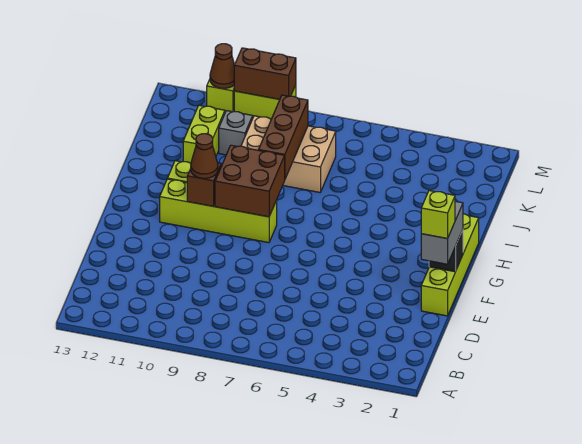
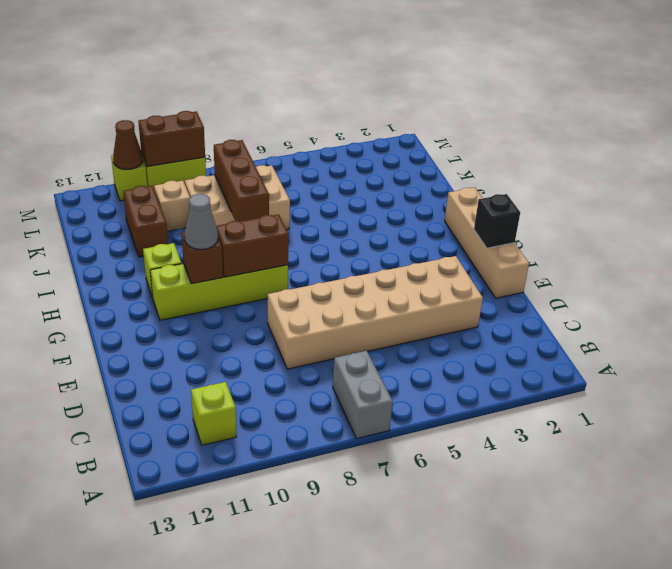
none -> tan 2x6 brick [268,256,483,369]
lime 1x4 brick [421,214,479,316] -> tan 1x4 brick [445,188,529,298]
grey 1x2 brick [421,201,463,264] -> grey 1x2 brick moved to [333,351,393,438]
lime 1x1 brick [421,191,455,239] -> lime 1x1 brick moved to [191,382,236,445]
brown 2x2 brick [215,145,285,217] -> brown 1x2 brick [216,214,289,277]
brown 1x1 cone [191,134,218,178] -> grey 1x1 cone [185,194,218,250]
lime 1x2 brick [183,105,225,163] -> brown 1x2 brick [123,186,168,257]
grey 1x1 brick [219,111,253,155] -> tan 1x1 brick [154,181,190,231]

